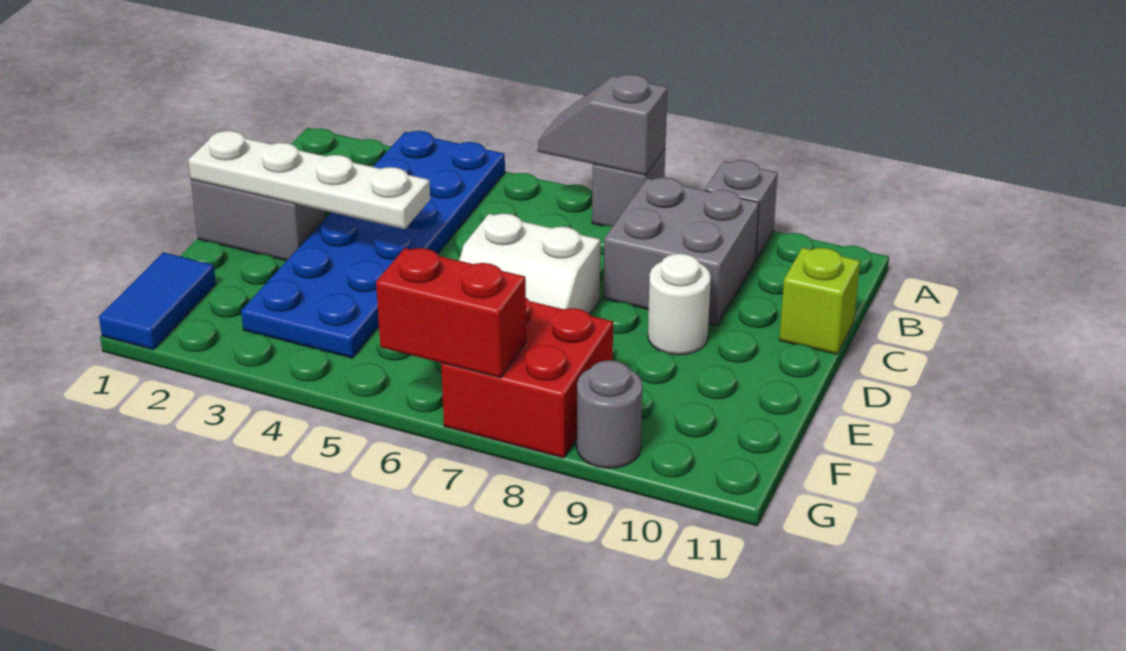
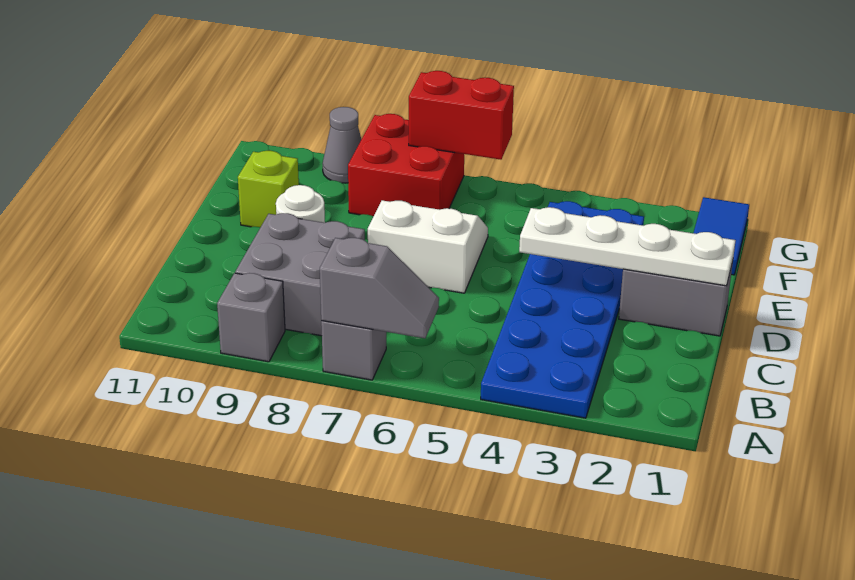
lime 1x1 brick [779,248,860,354] -> lime 1x1 brick moved to [238,151,299,227]
grey 1x1 round brick [577,360,643,468] -> grey 1x1 cone [322,107,362,183]

